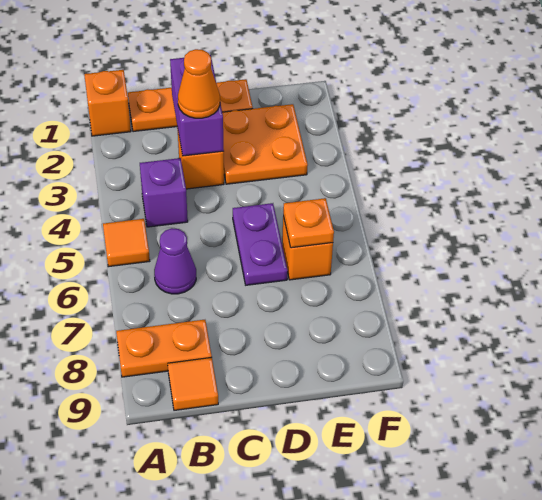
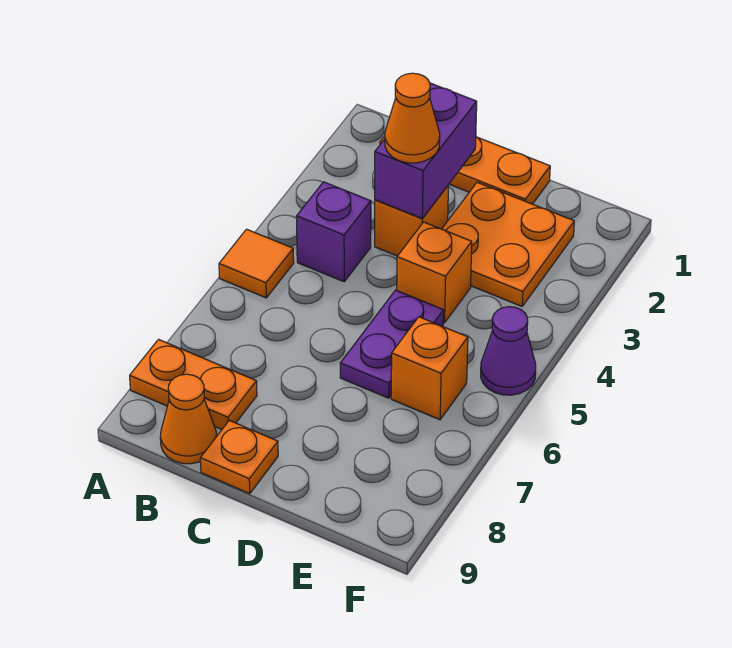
orange 1x1 brick [84,70,131,136] -> orange 1x1 brick moved to [397,222,472,323]
purple 1x1 cone [154,228,196,294] -> purple 1x1 cone moved to [481,307,536,395]
orange 1x1 tile [168,357,218,410] -> orange 1x1 cone [160,374,217,464]
orange 1x1 plate [283,198,334,248] -> orange 1x1 plate moved to [200,420,278,494]

